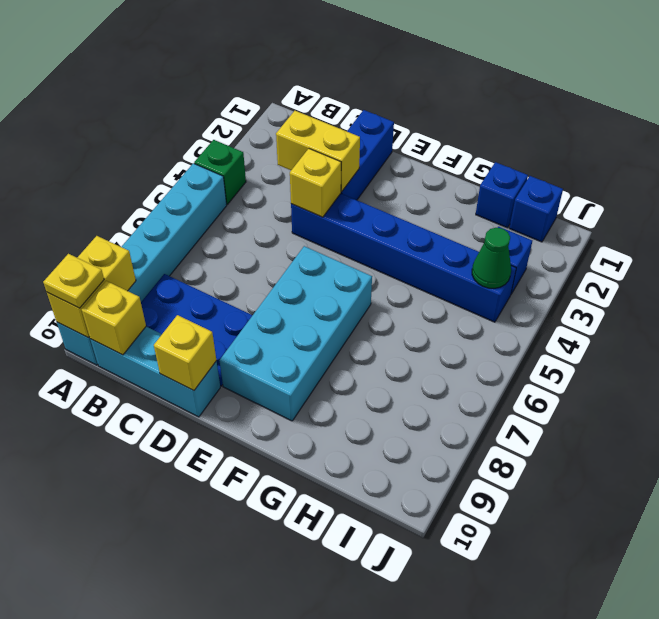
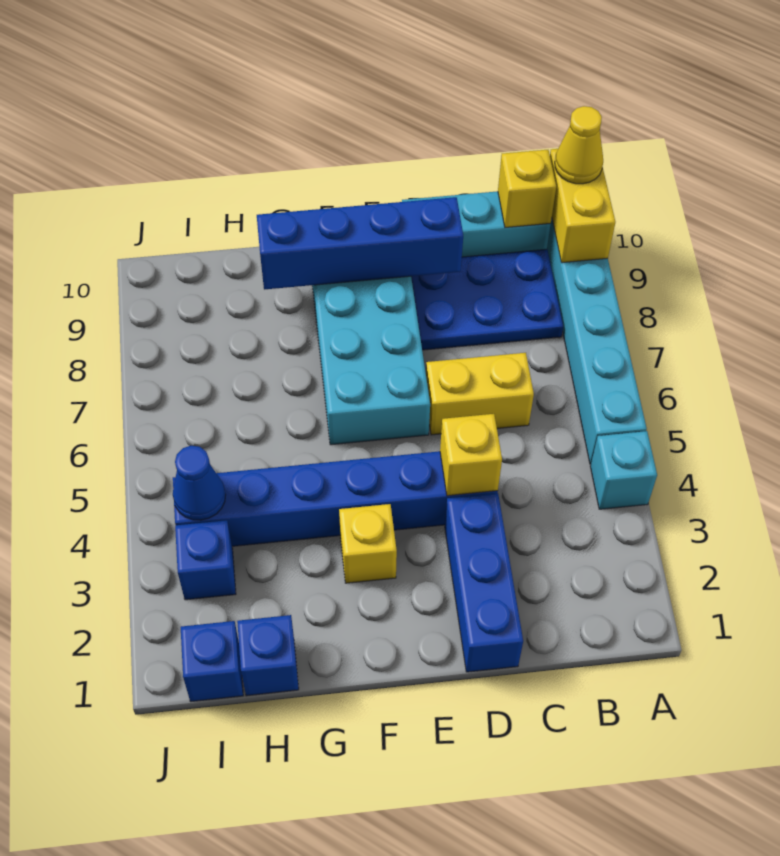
green 1x1 brick [194,140,246,204] -> cyan 1x1 brick [590,431,657,509]
yellow 1x1 plate [43,254,104,308] -> yellow 1x1 cone [555,106,603,184]
yellow 1x2 brick [276,111,360,192] -> yellow 1x2 brick moved to [426,353,534,435]
none -> blue 1x4 brick [257,197,463,290]
yellow 1x1 brick [154,315,217,391] -> yellow 1x1 brick moved to [339,504,397,583]
green 1x1 cone [472,228,511,288] -> blue 1x1 cone [173,446,226,520]

